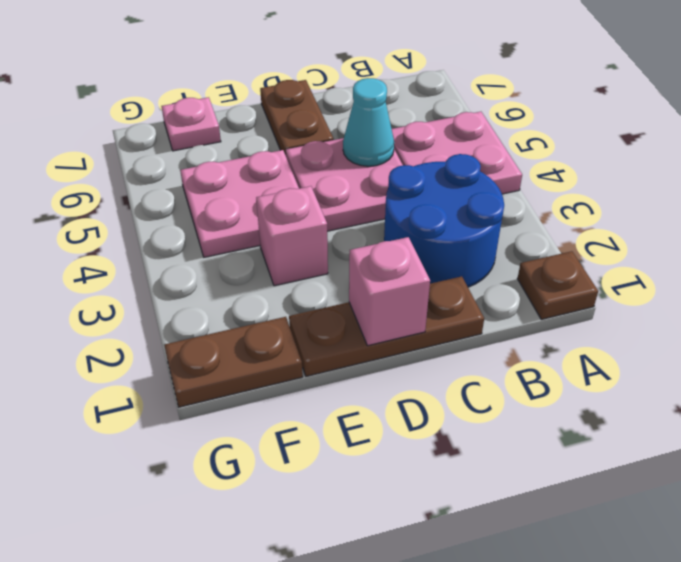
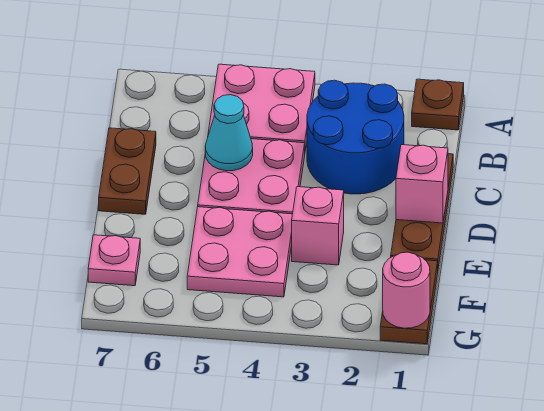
brown 1x2 plate [260,80,334,155] -> brown 1x2 plate turned to [99,128,156,214]
none -> pink 1x1 round brick [383,252,430,328]

